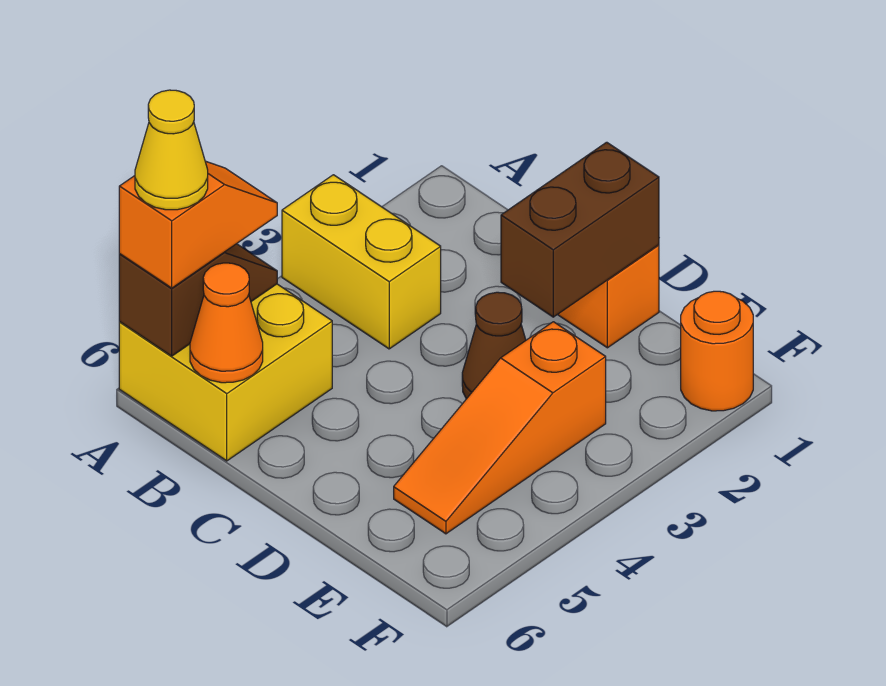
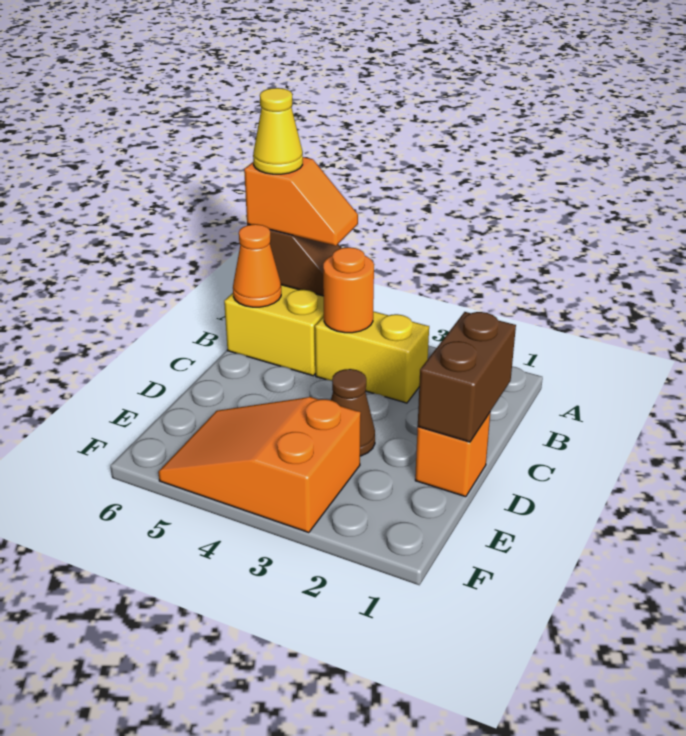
yellow 1x2 brick [282,175,441,349] -> yellow 1x2 brick turned to [315,311,429,403]
brown 1x2 brick [501,142,659,317] -> brown 1x2 brick turned to [418,312,516,442]
orange 1x3 slope [394,322,606,534] -> orange 2x3 slope [158,397,361,533]
orange 1x1 round brick [681,291,753,411] -> orange 1x1 round brick moved to [323,247,374,333]

